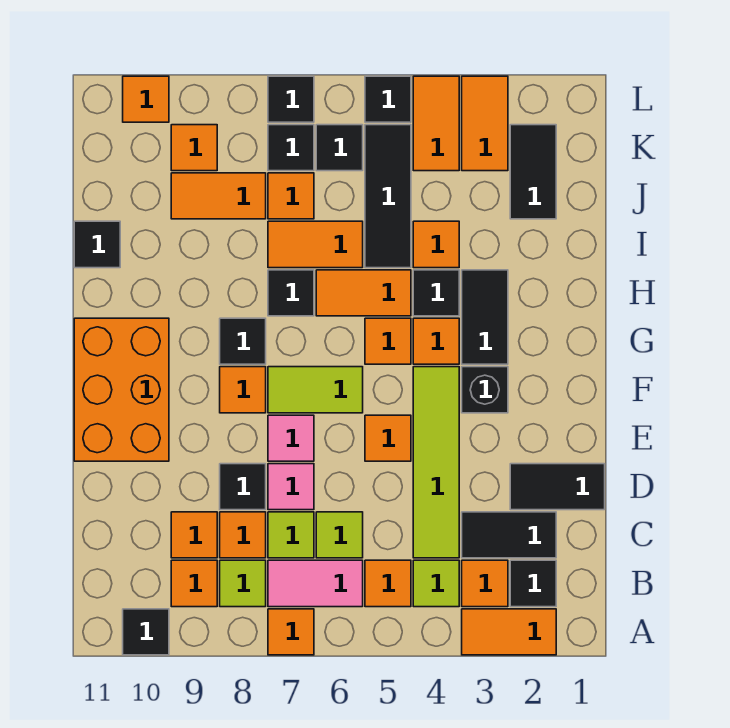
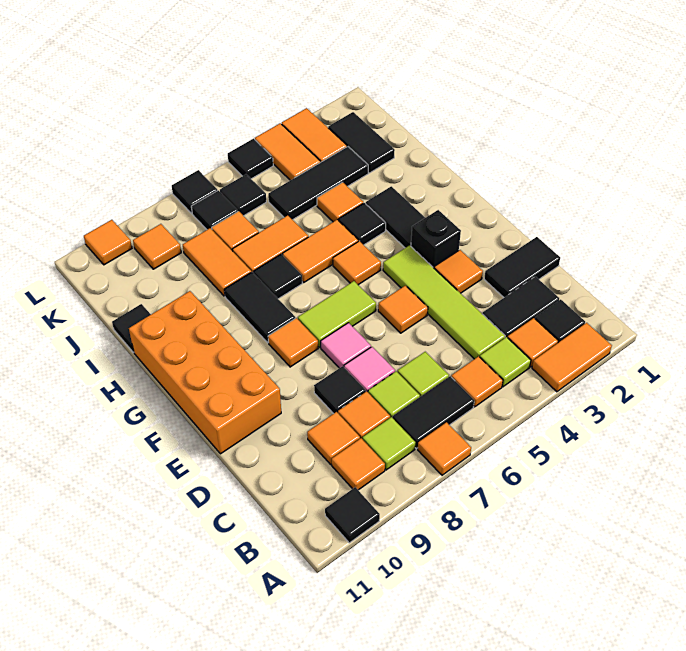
pink 1x2 tile [268,560,363,607] -> black 1x2 tile [393,376,474,448]
orange 2x3 brick [74,318,169,461] -> orange 2x4 brick [129,291,281,454]
orange 1x1 tile [413,318,459,364] -> orange 1x1 tile moved to [434,250,483,293]
black 1x1 tile [220,318,266,364] -> black 1x2 tile [224,272,295,343]
black 1x3 tile [365,125,411,268] -> black 1x3 tile turned to [268,147,368,220]
orange 1x2 tile [171,173,266,219] -> orange 1x2 tile turned to [183,228,251,296]

